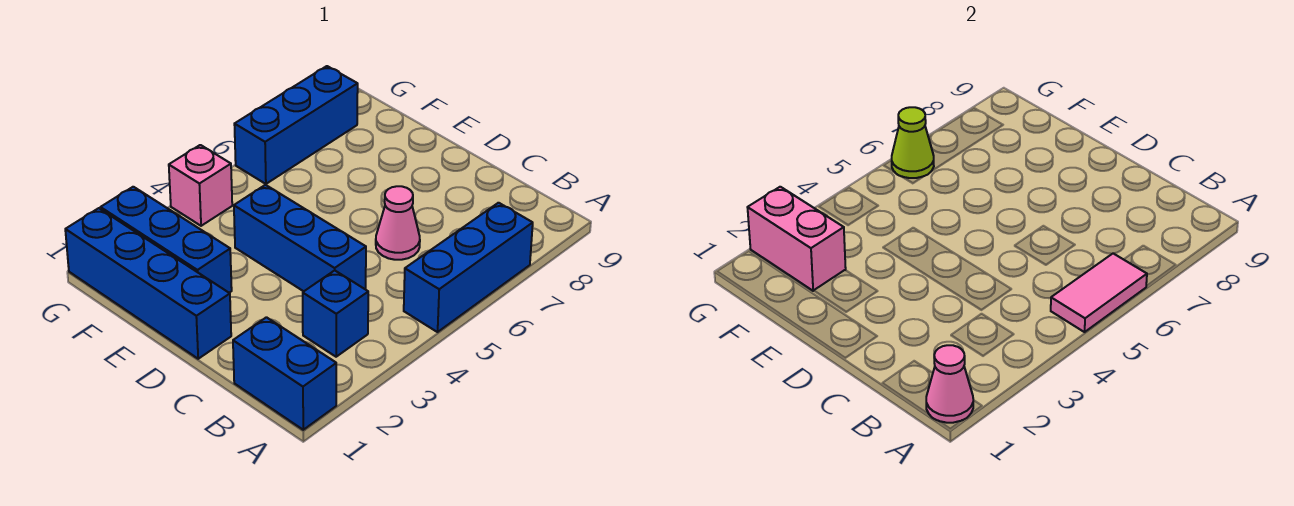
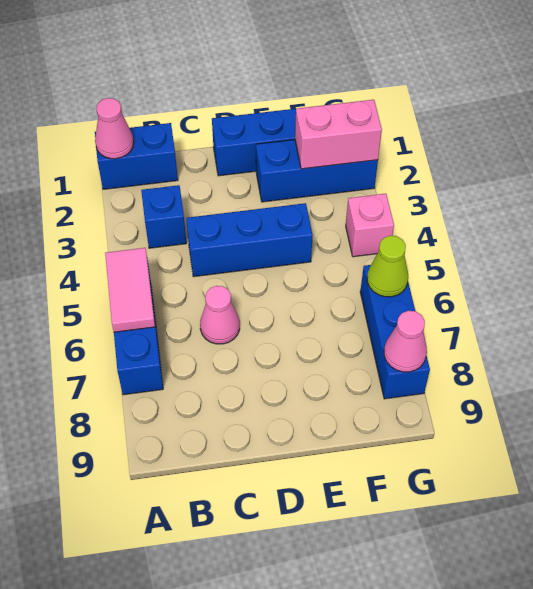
none -> pink 1x1 cone [384,311,427,372]

